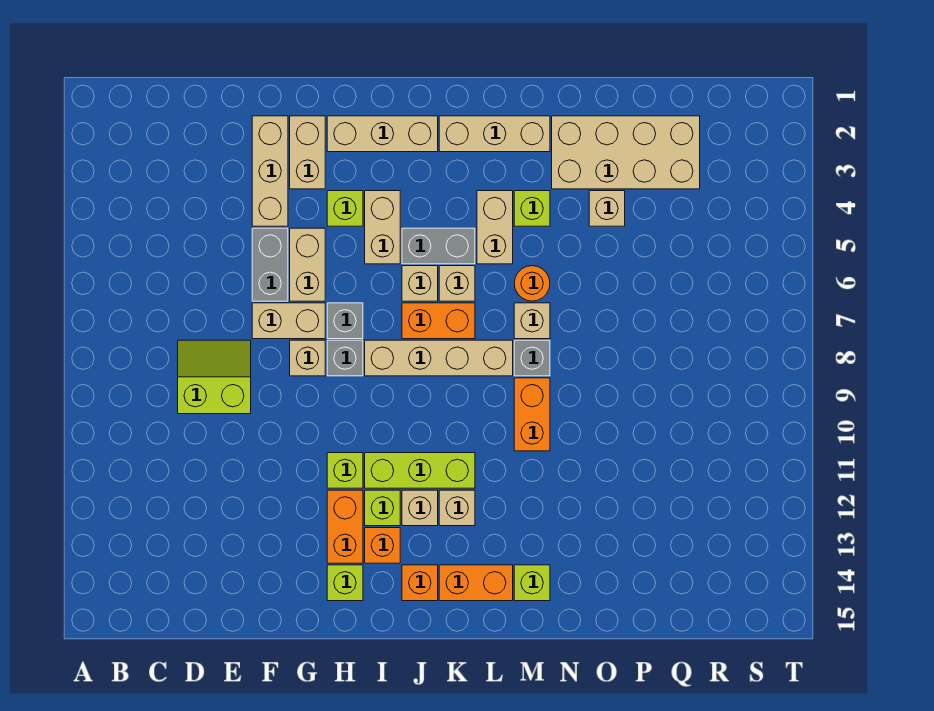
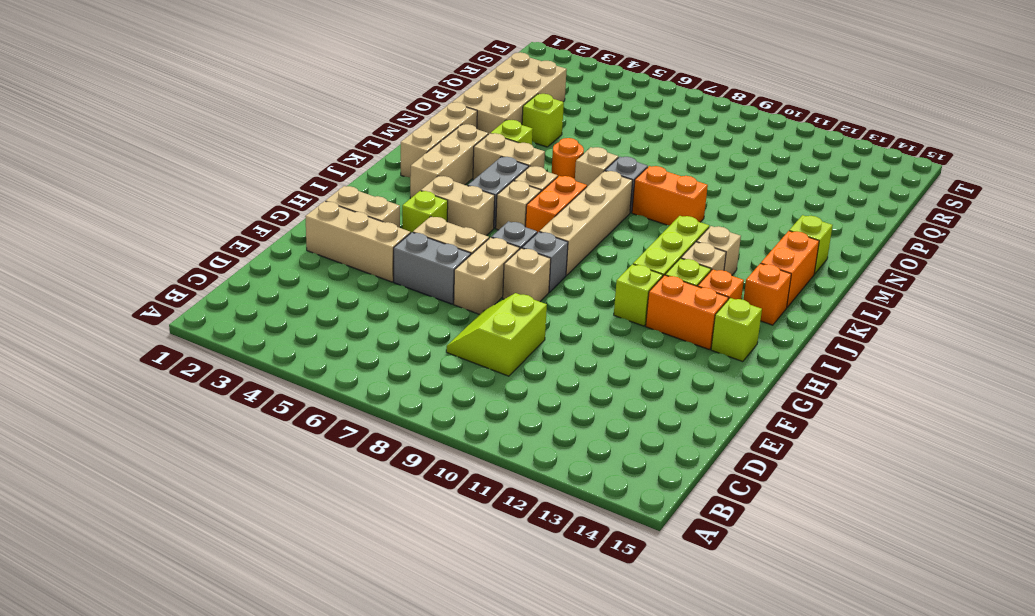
tan 1x3 brick [327,116,438,152] -> tan 1x3 brick moved to [410,124,488,199]
tan 1x1 brick [589,191,625,226] -> lime 1x1 brick [522,94,564,147]

